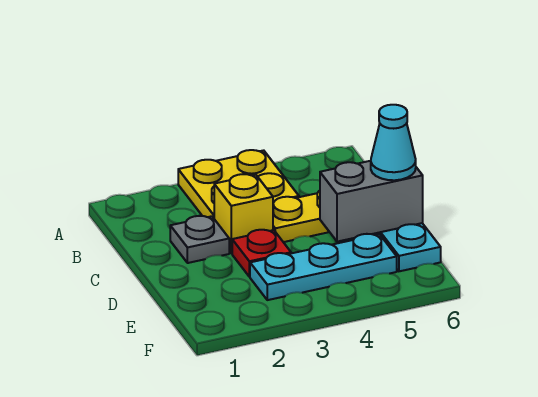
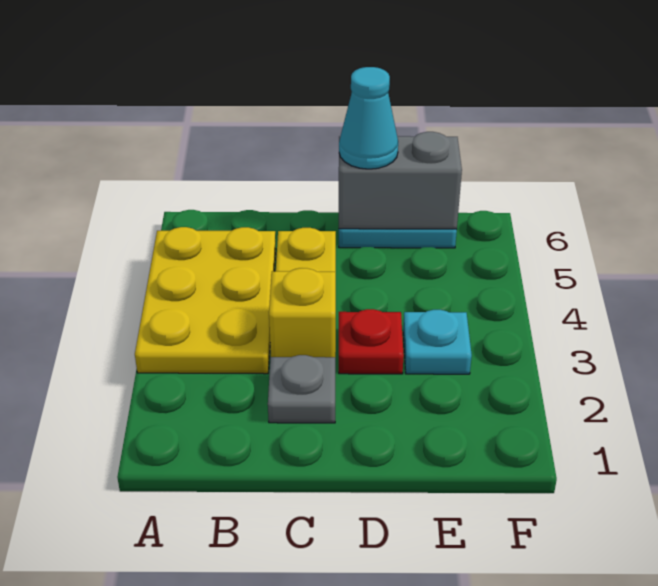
yellow 2x2 plate [178,150,299,218] -> yellow 2x3 plate [135,227,276,374]
grey 1x2 brick [320,161,423,242] -> grey 1x2 brick turned to [339,132,462,229]
cyan 1x3 plate [250,234,397,300] -> cyan 1x1 plate [403,310,472,374]

